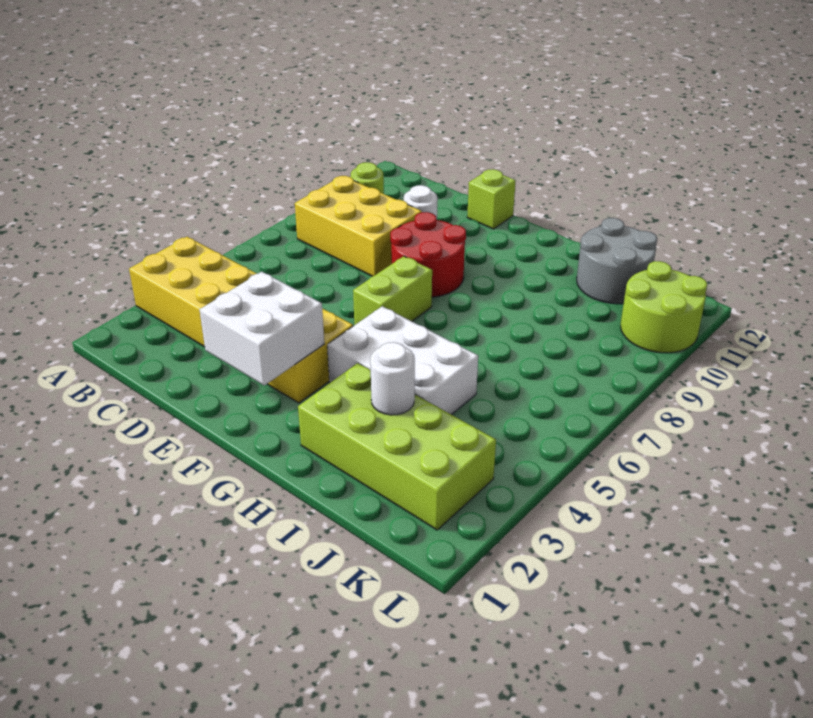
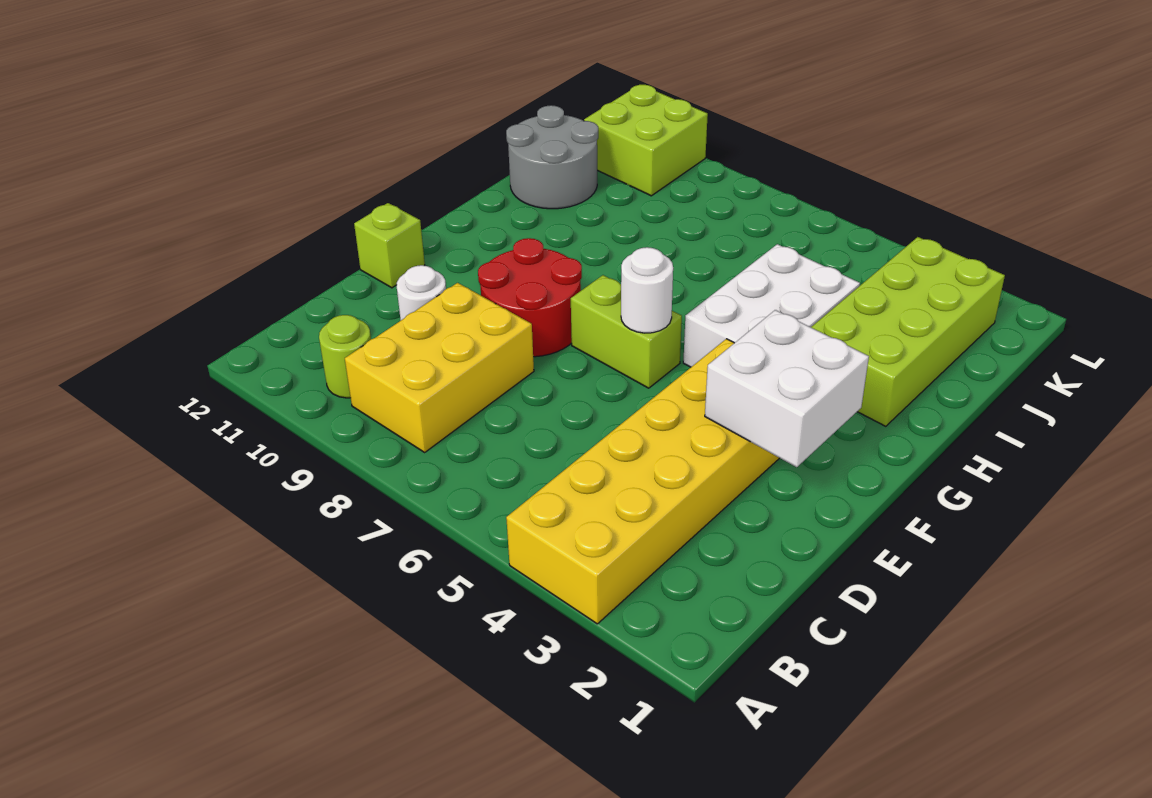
white 1x1 round brick [370,342,415,415] -> white 1x1 round brick moved to [621,247,673,333]
lime 2x2 round brick [621,261,707,353] -> lime 2x2 brick [584,85,708,196]

